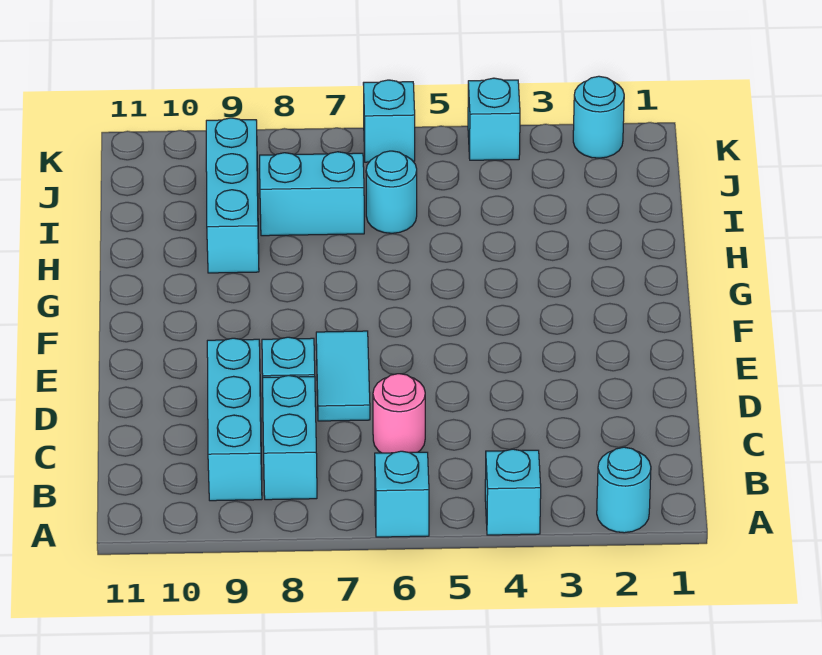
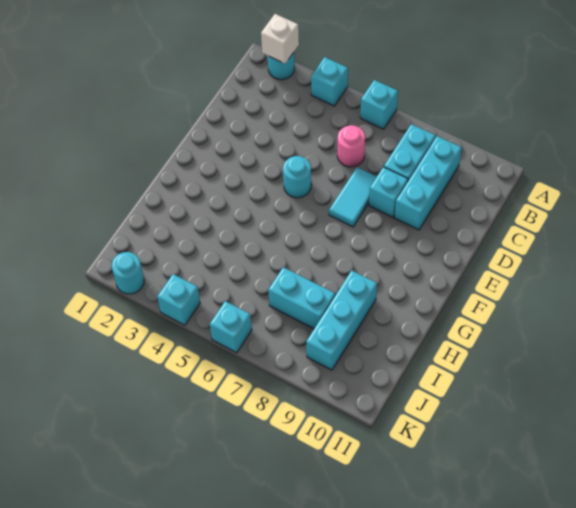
none -> white 1x1 brick [261,14,299,63]
cyan 1x1 round brick [366,151,417,233] -> cyan 1x1 round brick moved to [283,156,311,198]

